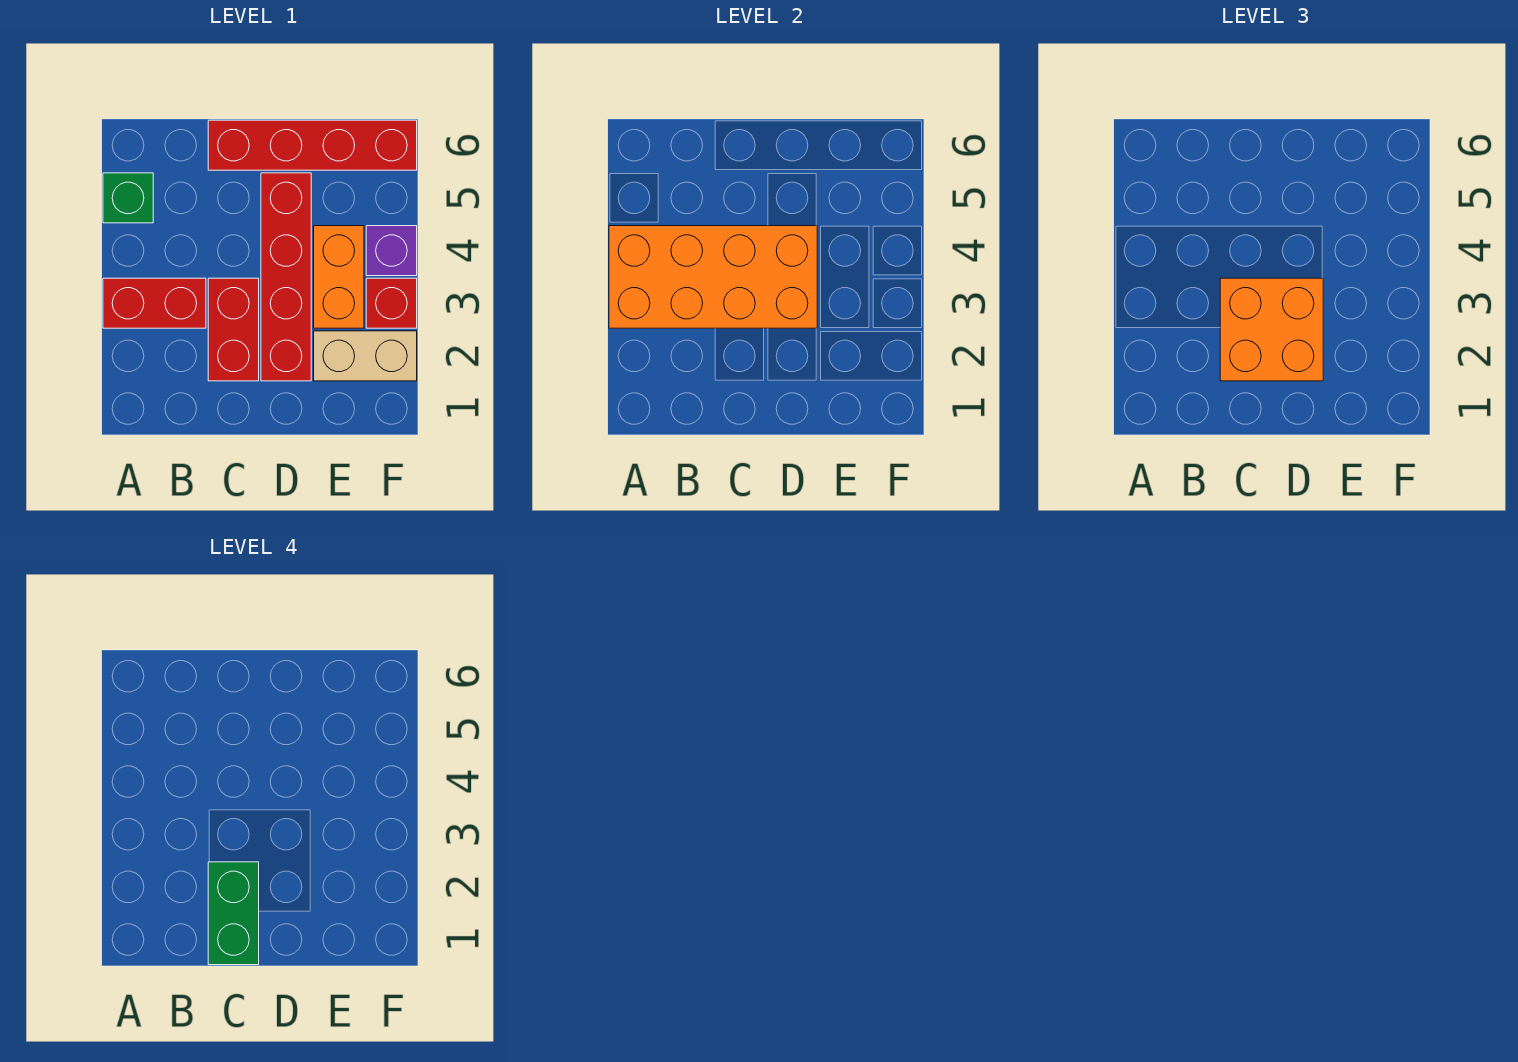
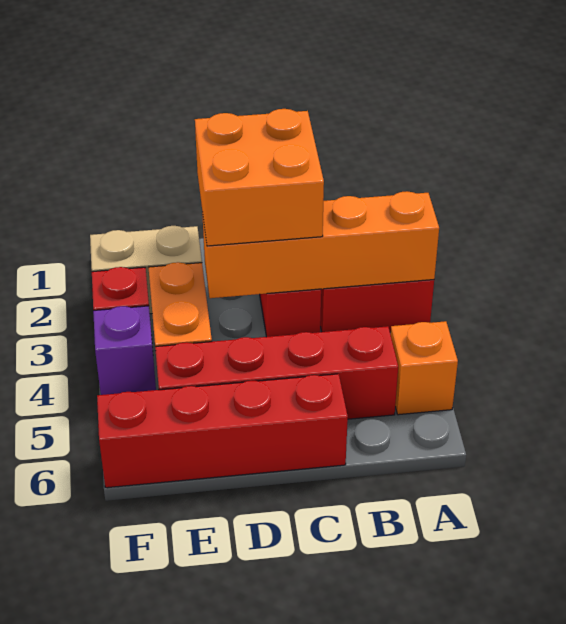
orange 2x4 brick [609,226,817,328] -> orange 1x4 brick [202,191,439,298]
green 1x1 brick [103,173,153,223] -> orange 1x1 brick [391,321,458,415]
green 1x2 brick [208,862,259,965] -> none
red 1x4 brick [261,173,311,381] -> red 1x4 brick turned to [155,326,398,419]

